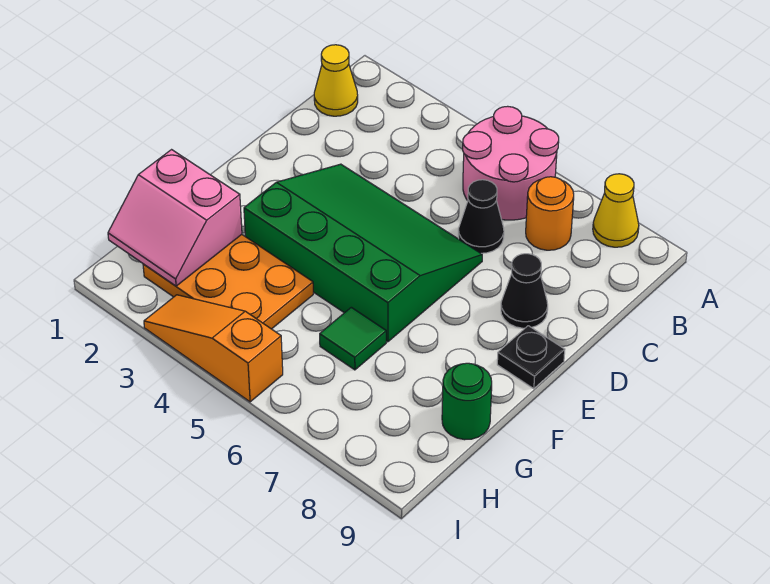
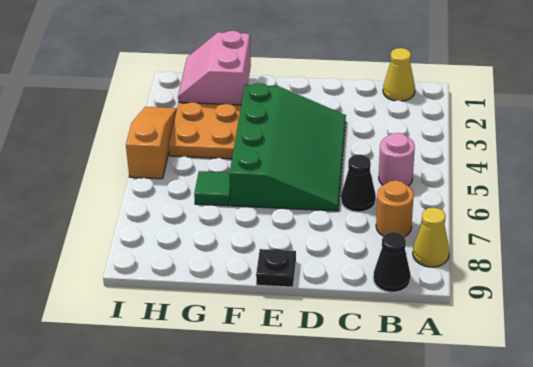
pink 2x2 round brick [463,106,559,220] -> pink 1x1 round brick [379,133,415,186]
black 1x1 cone [501,254,548,328] -> black 1x1 cone moved to [373,232,411,292]
green 1x1 round brick [442,363,492,440] -> none

